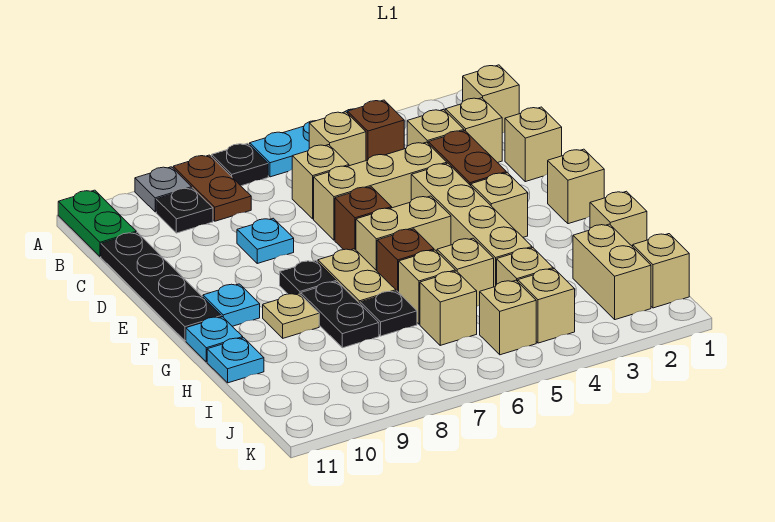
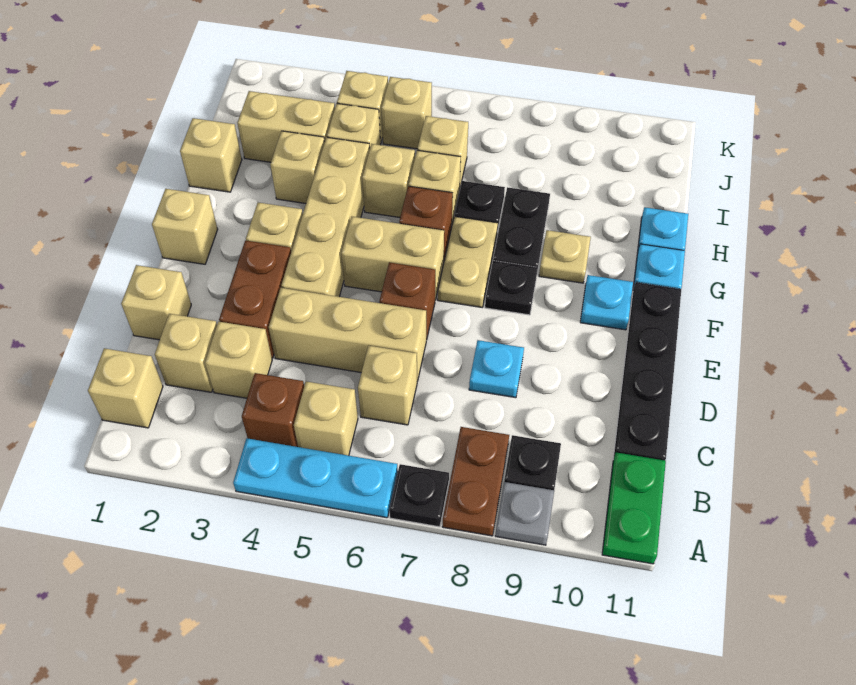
tan 1x2 brick [573,224,651,320] -> tan 1x2 brick turned to [237,91,335,162]
tan 1x1 brick [633,234,689,308] -> tan 1x1 brick moved to [270,131,325,203]

